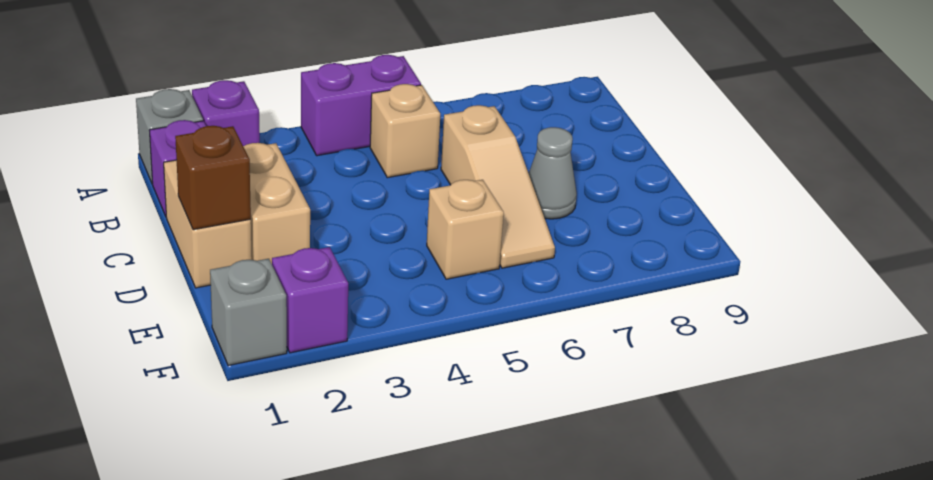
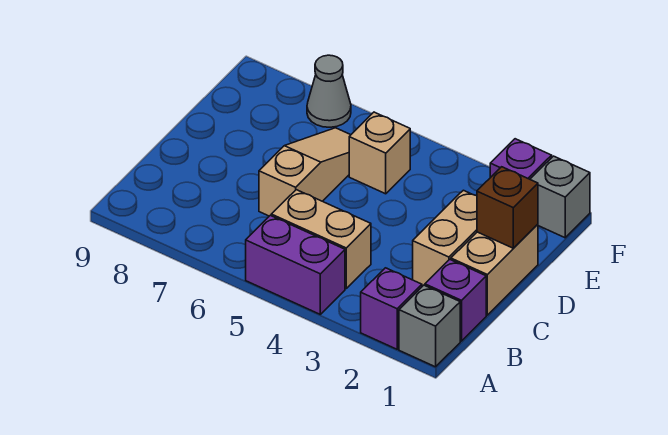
tan 1x1 brick [370,84,440,178] -> tan 1x2 brick [271,190,371,288]
grey 1x1 cone [529,127,577,219] -> grey 1x1 cone moved to [307,55,351,127]

